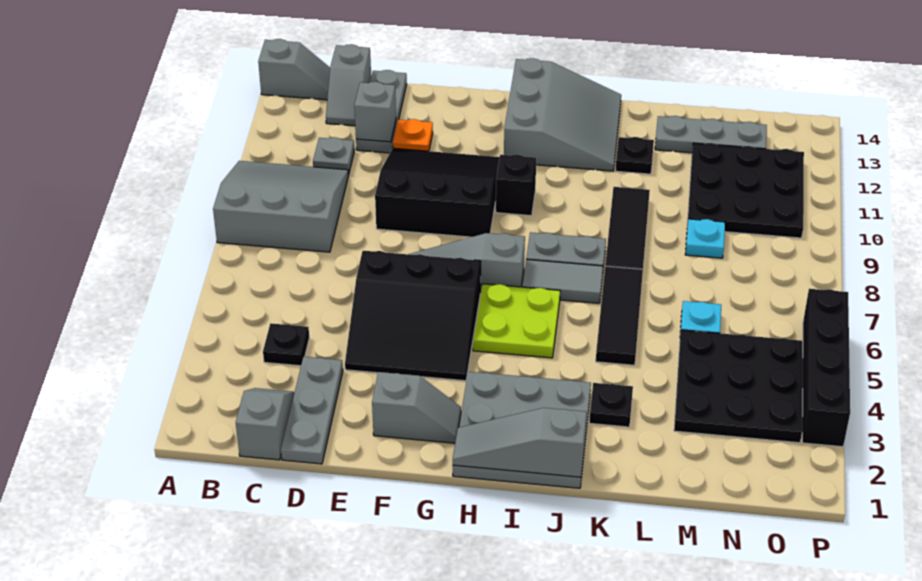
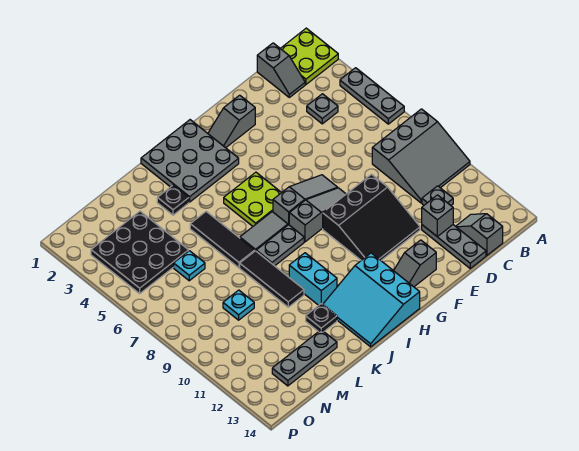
none -> lime 2x2 plate [280,28,338,84]
grey 1x2 slope [258,39,330,100] -> grey 1x2 slope moved to [394,240,436,287]
black 1x1 plate [263,323,309,366] -> grey 1x1 plate [307,94,338,124]
grey 1x3 plate [281,357,343,464] -> grey 1x3 plate moved to [340,68,404,124]
black 3x3 slope [345,251,481,381] -> none
orange 1x1 plate [393,119,433,151] -> none
grey 1x3 slope [453,408,587,477] -> grey 1x3 slope moved to [289,188,346,242]
black 1x1 brick [496,154,536,216] -> none
grey 3x3 slope [504,58,621,171] -> cyan 3x3 slope [323,253,420,347]
none -> cyan 1x2 brick [289,253,337,305]
black 3x3 plate [687,143,804,238] -> none
black 1x4 brick [802,289,850,447] -> none

